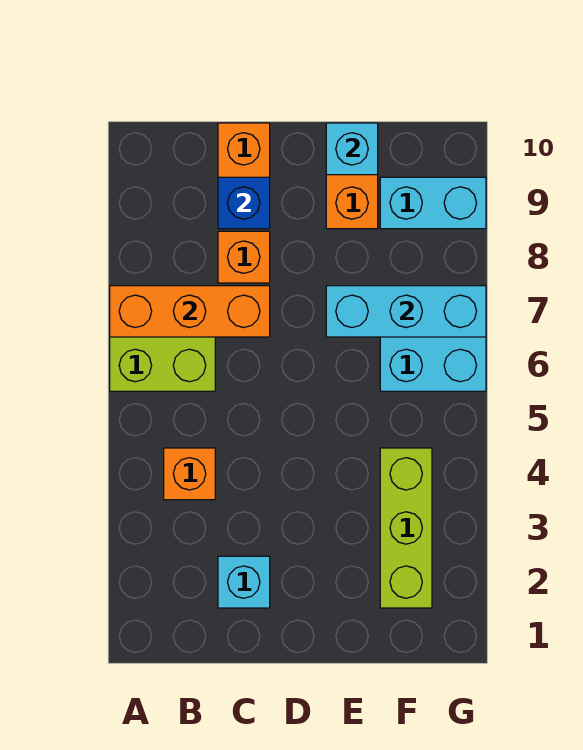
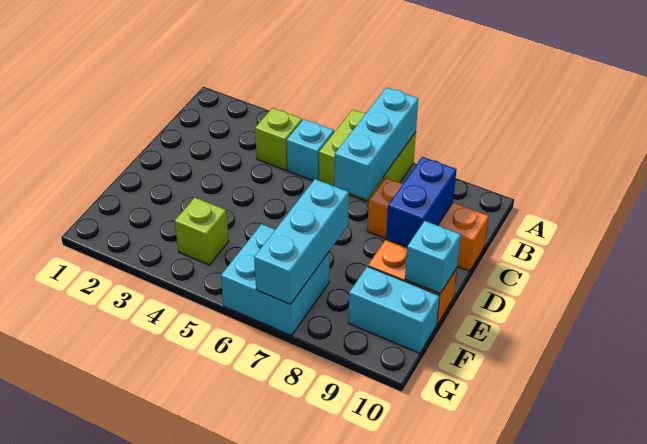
orange 1x3 brick [110,286,270,337] -> cyan 1x3 brick [334,87,418,199]
orange 1x1 brick [164,448,215,500] -> lime 1x1 brick [255,108,302,170]
cyan 1x1 brick [218,556,270,608] -> cyan 1x1 brick moved to [287,119,334,181]
blue 1x1 brick [218,177,270,229] -> blue 1x2 brick [386,157,457,246]
lime 1x3 brick [380,448,432,608] -> lime 1x1 brick [175,198,229,265]
cyan 1x2 brick [380,177,486,229] -> cyan 1x2 brick turned to [348,266,440,353]

